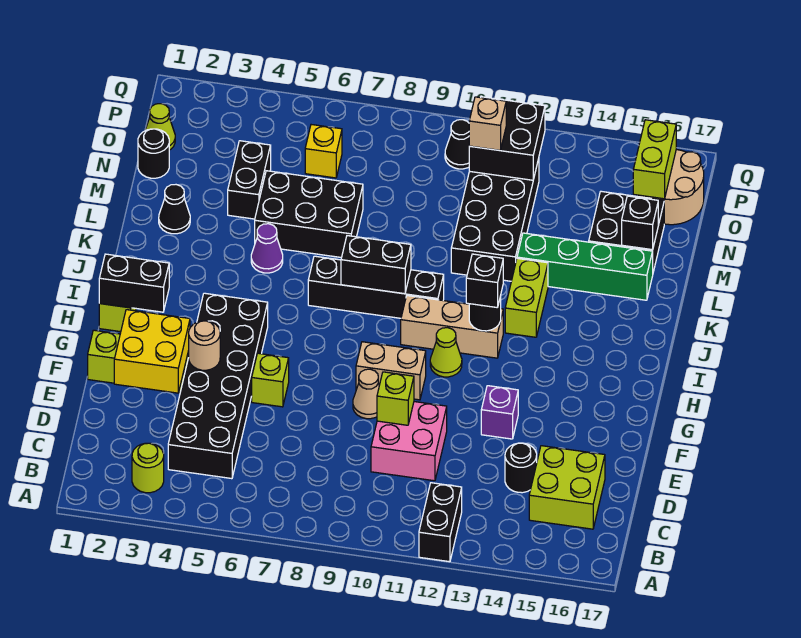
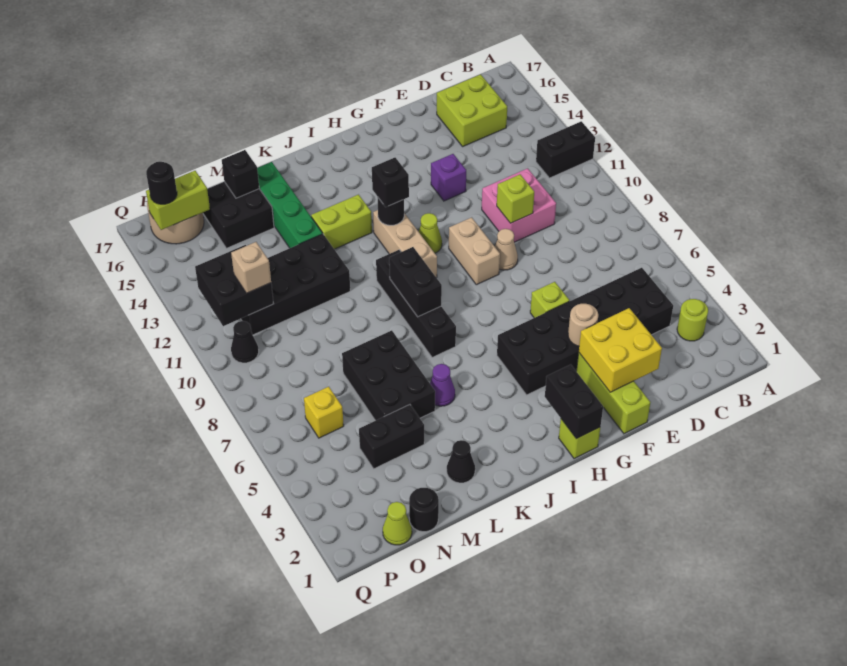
black 1x1 round brick [505,443,537,493] -> black 1x1 round brick moved to [146,162,177,204]

